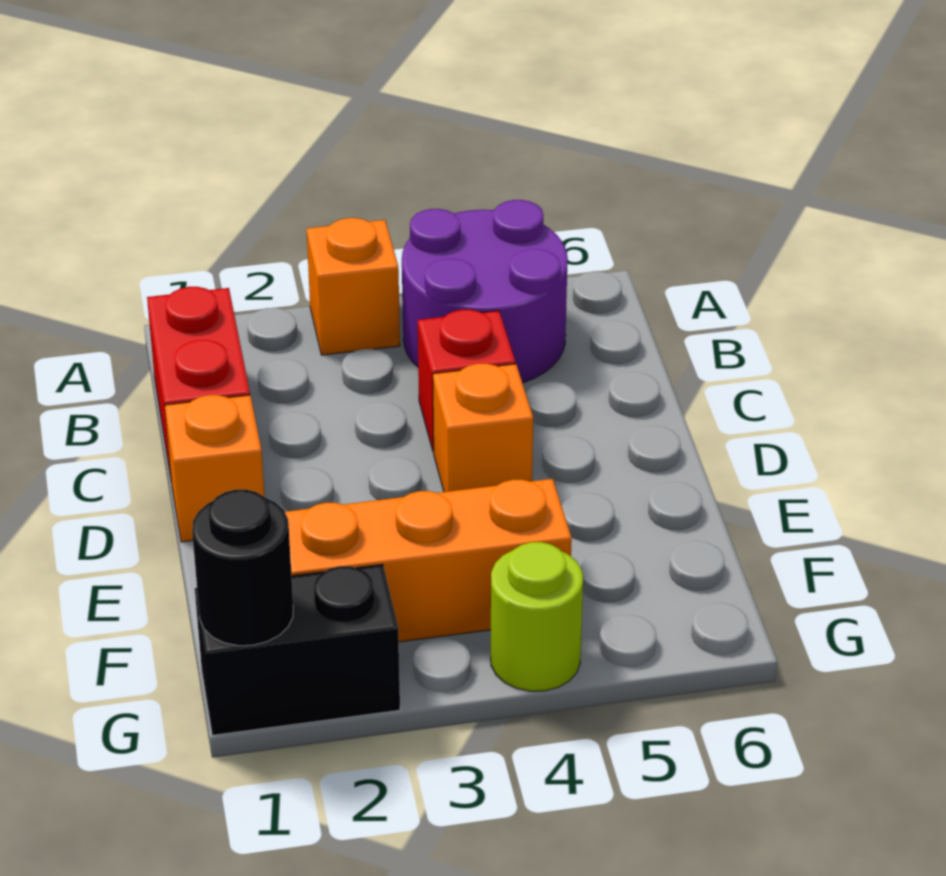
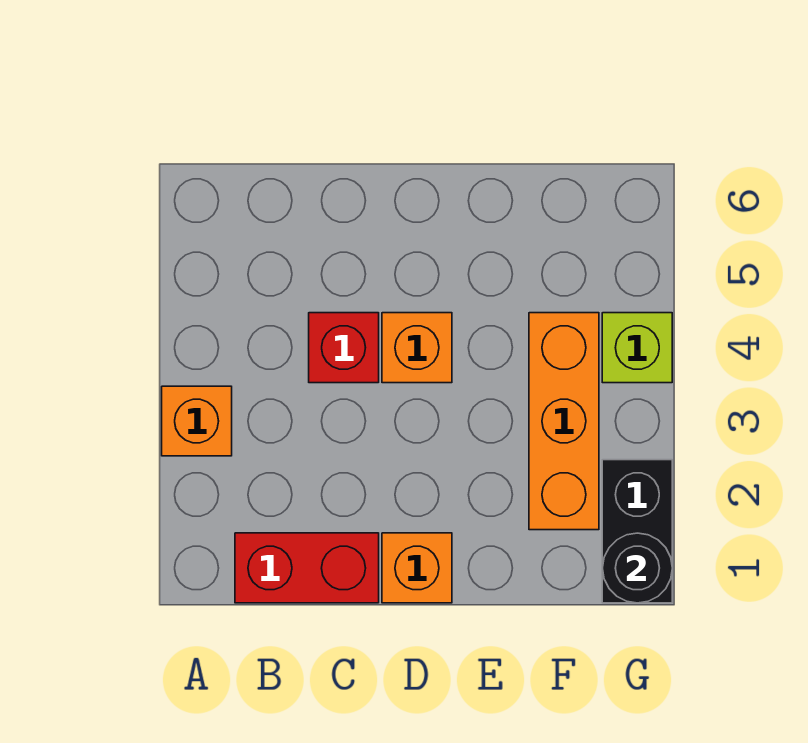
purple 2x2 round brick [402,200,568,383] -> none
lime 1x1 round brick [491,542,583,691] -> lime 1x1 brick [602,313,672,383]

